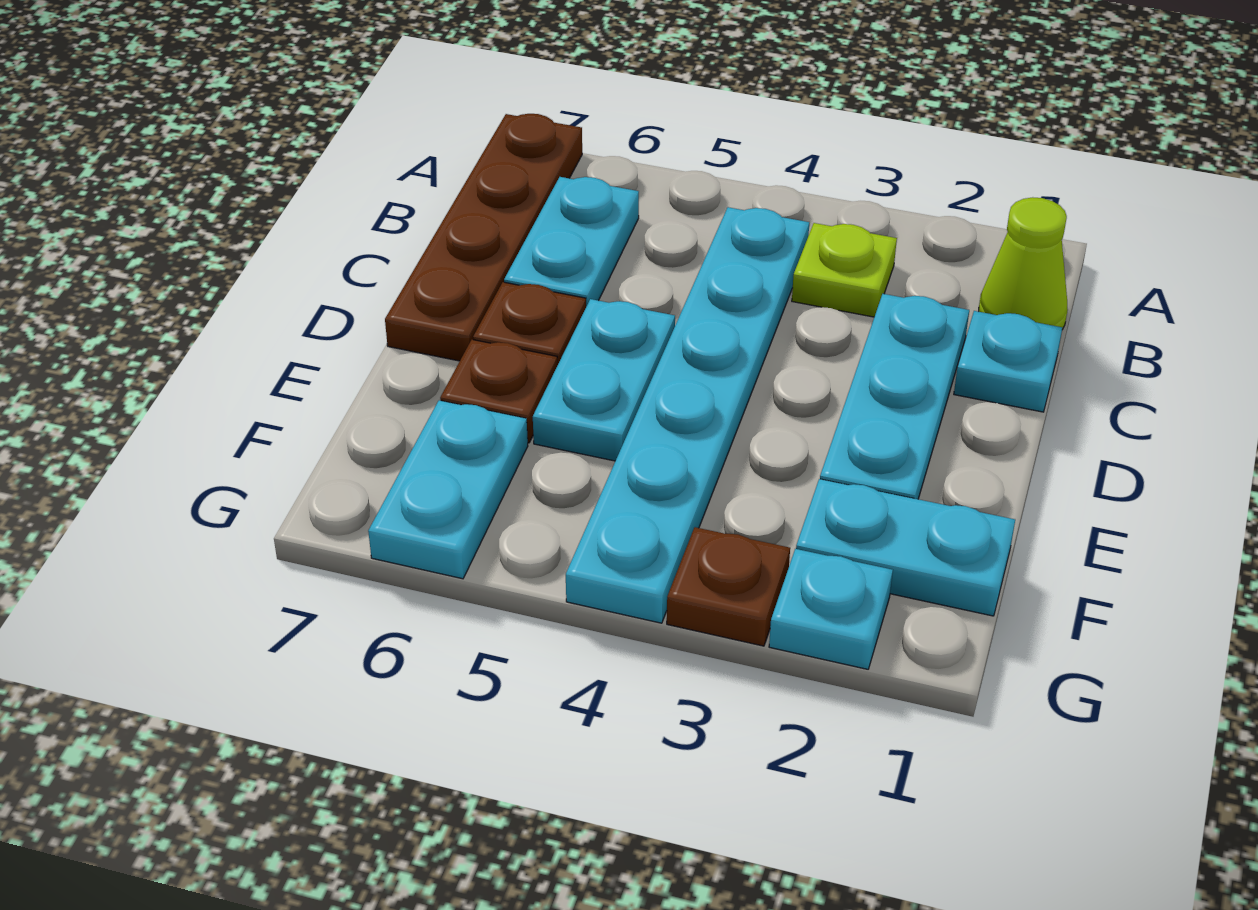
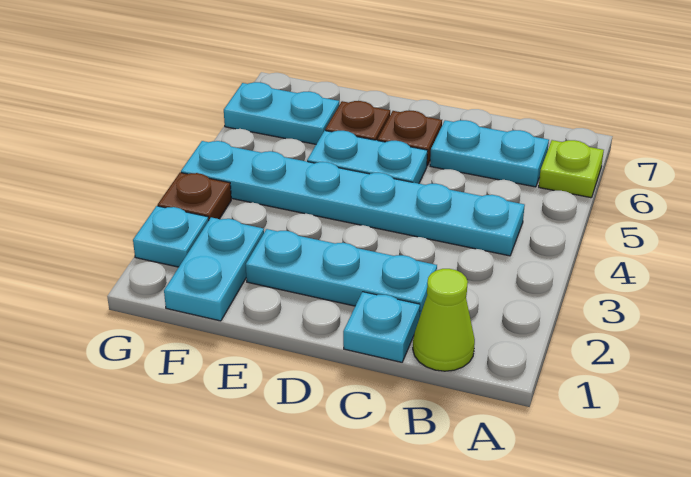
brown 1x4 plate [385,114,582,361] -> none
lime 1x1 plate [792,223,897,317] -> lime 1x1 plate moved to [539,140,604,198]

